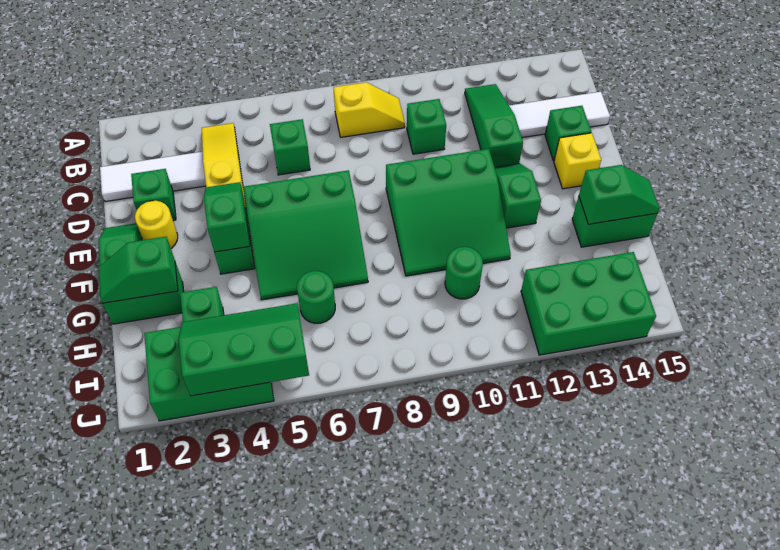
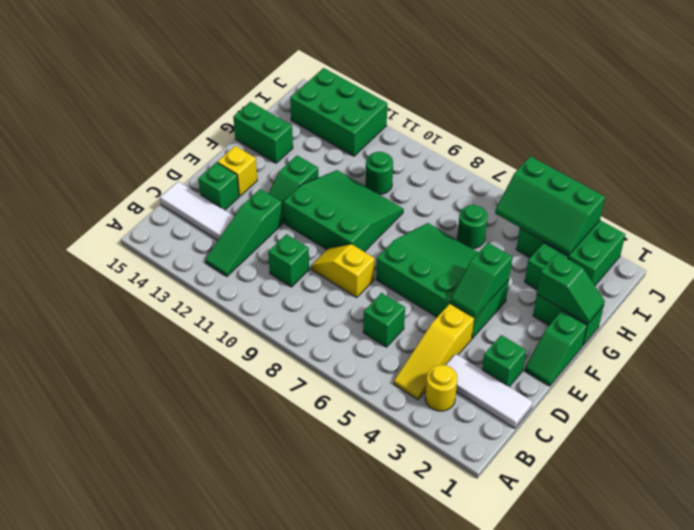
yellow 1x2 slope [333,82,405,137] -> yellow 1x2 slope moved to [311,244,375,297]
yellow 1x1 round brick [135,201,178,248] -> yellow 1x1 round brick moved to [425,365,457,411]
green 1x2 slope [579,165,659,224] -> none

